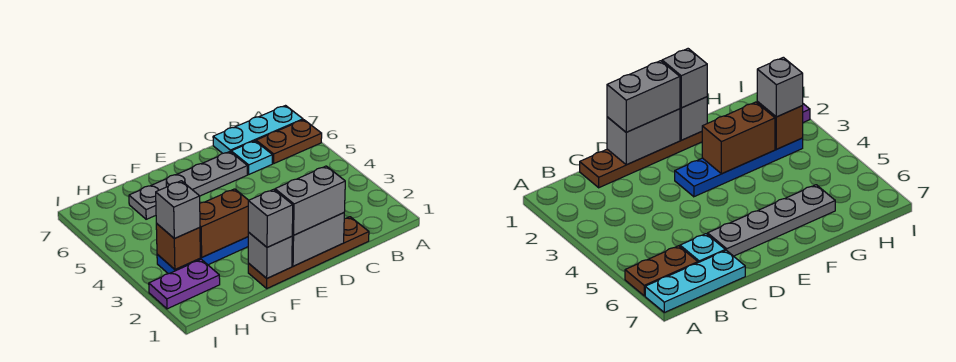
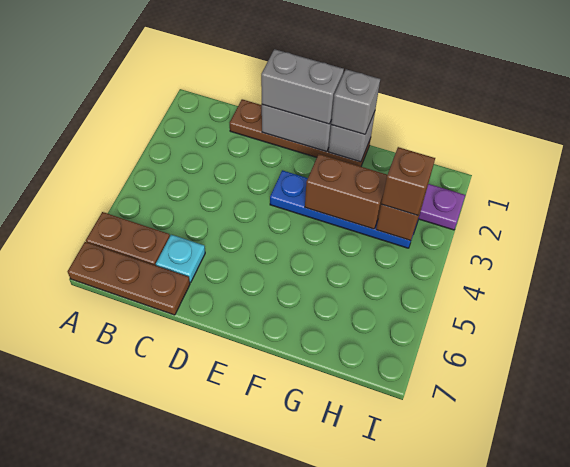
cyan 1x3 plate [213,106,303,153] -> brown 1x3 plate [68,242,190,315]
grey 1x4 plate [129,152,248,219] -> none
grey 1x1 brick [156,181,200,239] -> brown 1x1 brick [381,147,435,215]

